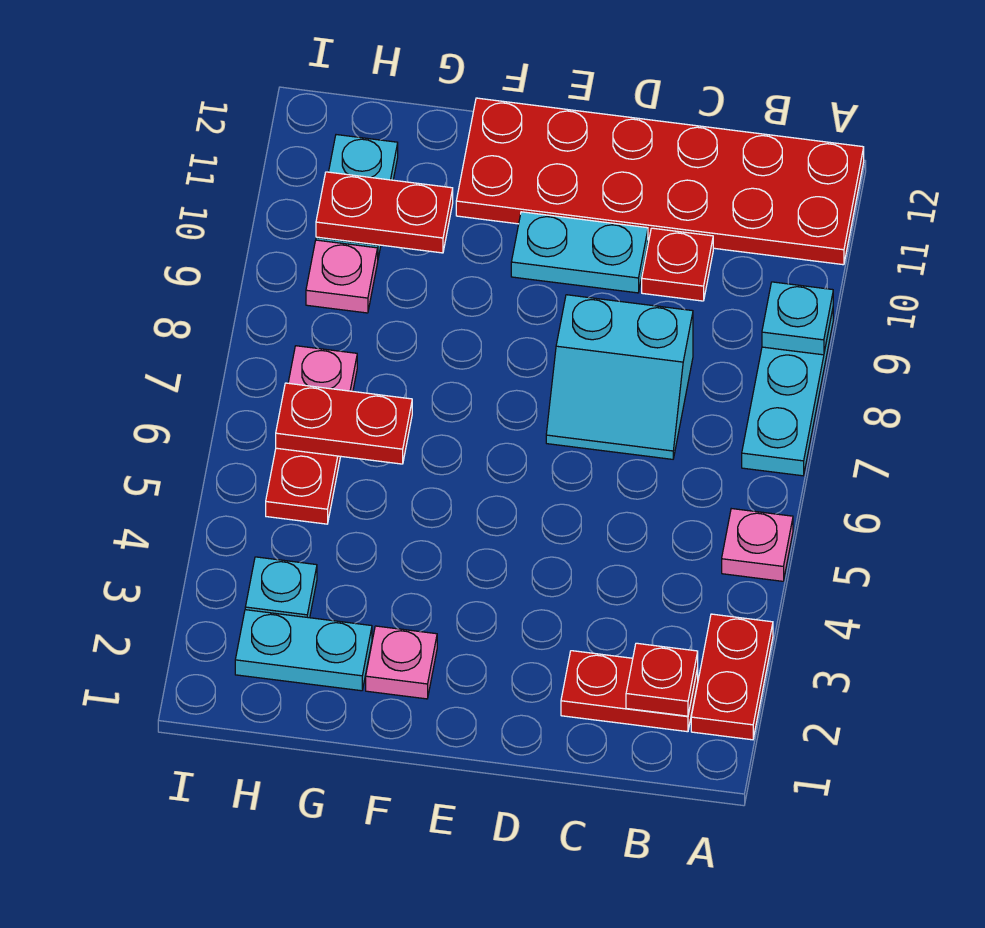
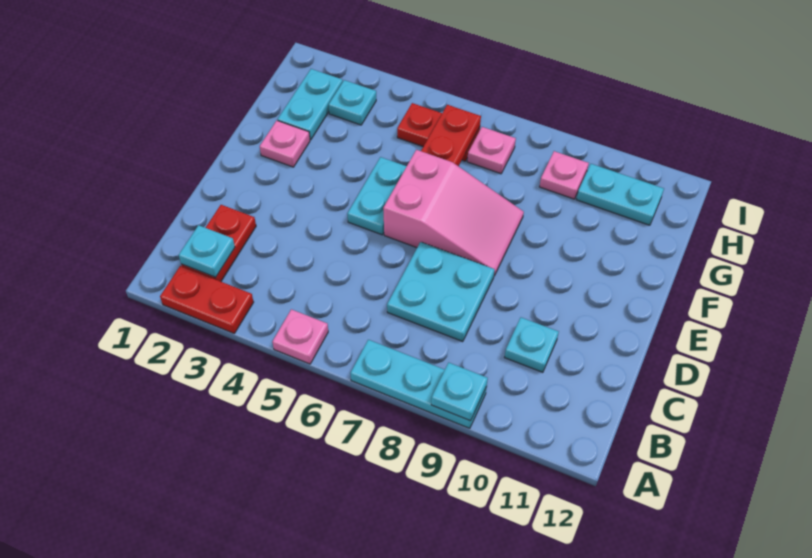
red 2x6 plate [456,98,864,265] -> none
red 1x1 plate [626,643,698,716] -> cyan 1x1 plate [179,225,235,277]
cyan 2x2 slope [546,295,693,459] -> cyan 2x2 plate [387,242,495,342]
red 1x1 plate [642,228,713,301] -> cyan 1x1 plate [505,317,559,372]
cyan 1x2 plate [511,212,648,293] -> cyan 1x2 plate moved to [347,157,407,235]
none -> pink 2x3 slope [383,150,524,276]
red 1x2 plate [316,172,453,253] -> none

